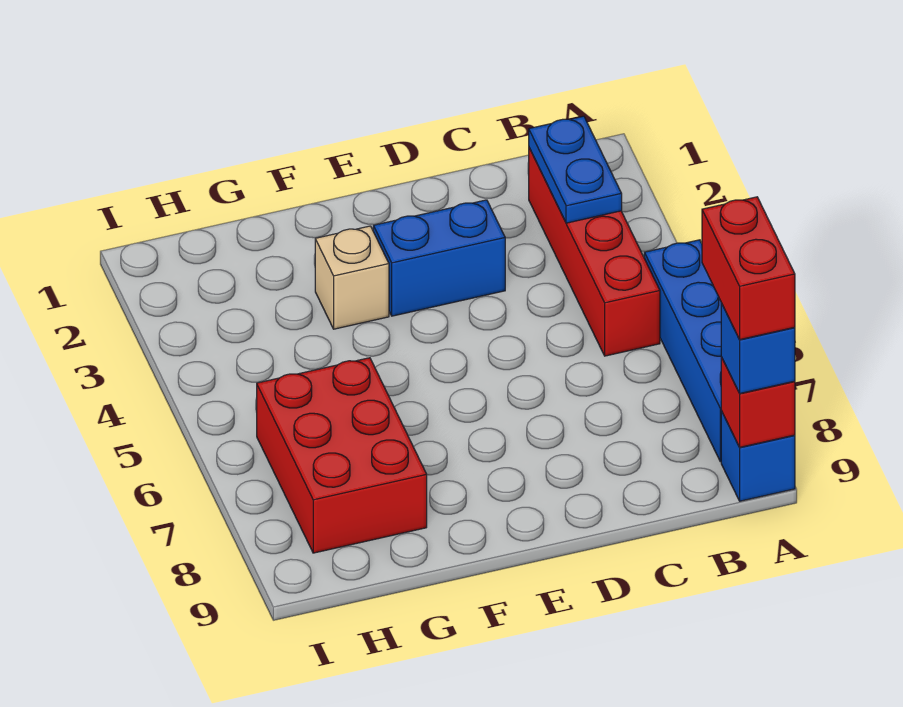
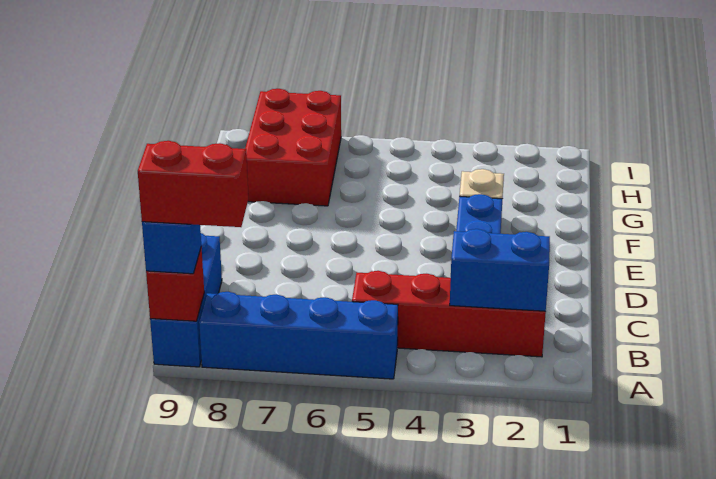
blue 1x1 brick [721,411,795,501] -> blue 1x3 brick [150,233,222,367]
blue 1x2 plate [529,116,622,223] -> blue 1x2 brick [450,229,550,311]
red 2x3 brick [257,358,427,553] -> red 2x3 brick turned to [245,89,341,206]

